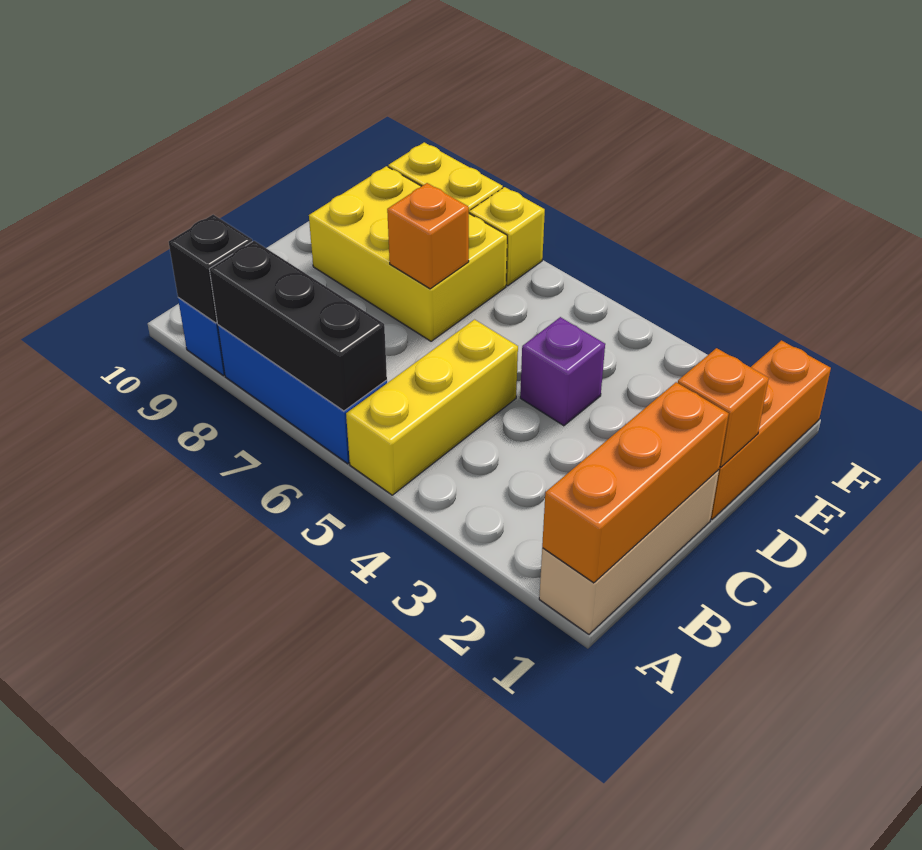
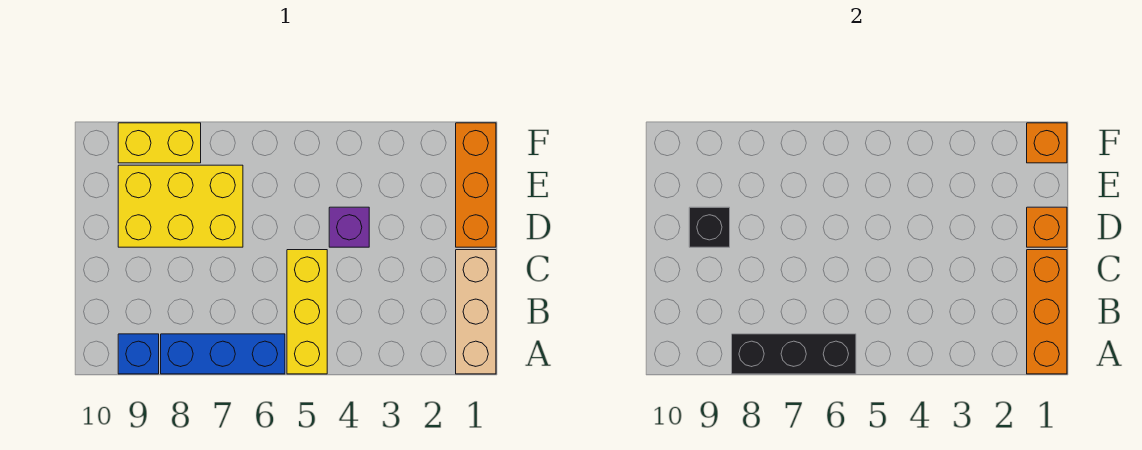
black 1x1 brick [169,215,252,323] -> black 1x1 brick moved to [689,207,730,247]
orange 1x1 brick [387,183,469,289] -> orange 1x1 brick moved to [1027,123,1067,163]
yellow 1x1 brick [469,187,545,286] -> none

